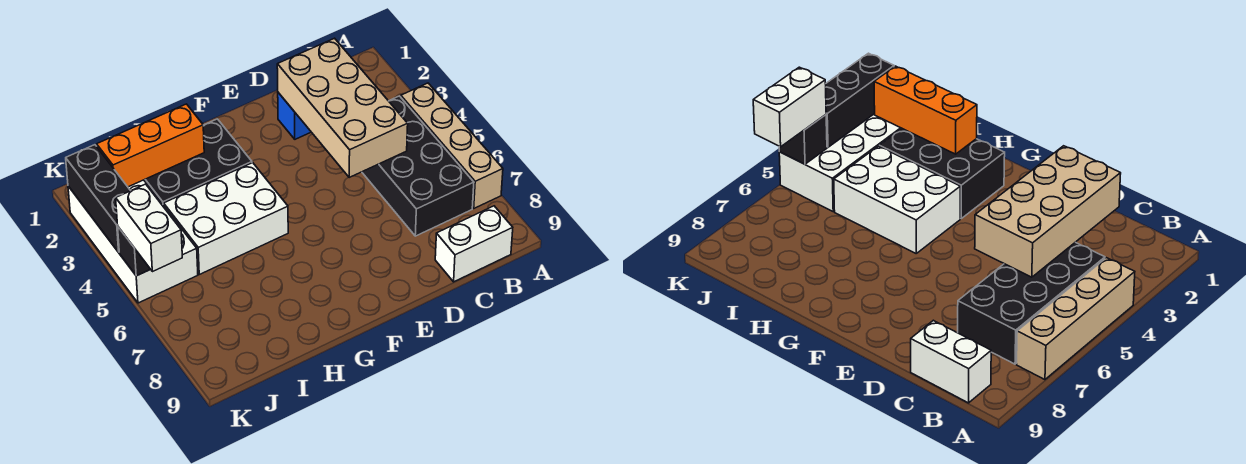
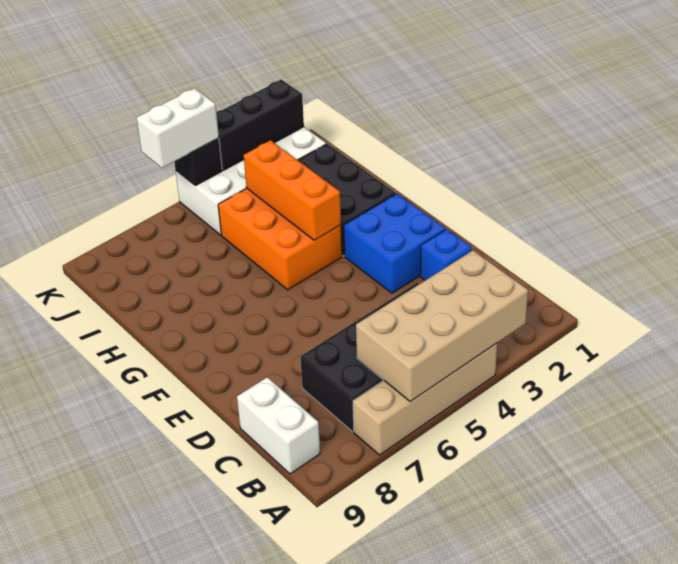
tan 2x4 brick [277,38,408,177] -> tan 2x4 brick moved to [356,250,528,402]
none -> blue 2x2 brick [344,194,445,293]
white 2x3 brick [164,163,288,274] -> orange 2x3 brick [218,188,342,290]
orange 1x3 brick [97,104,204,187] -> orange 1x3 brick moved to [244,140,341,240]

